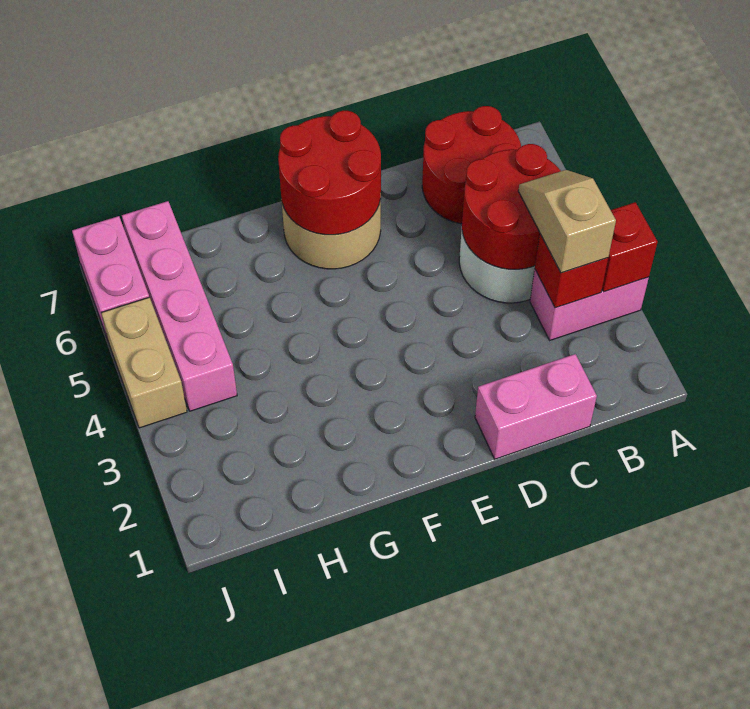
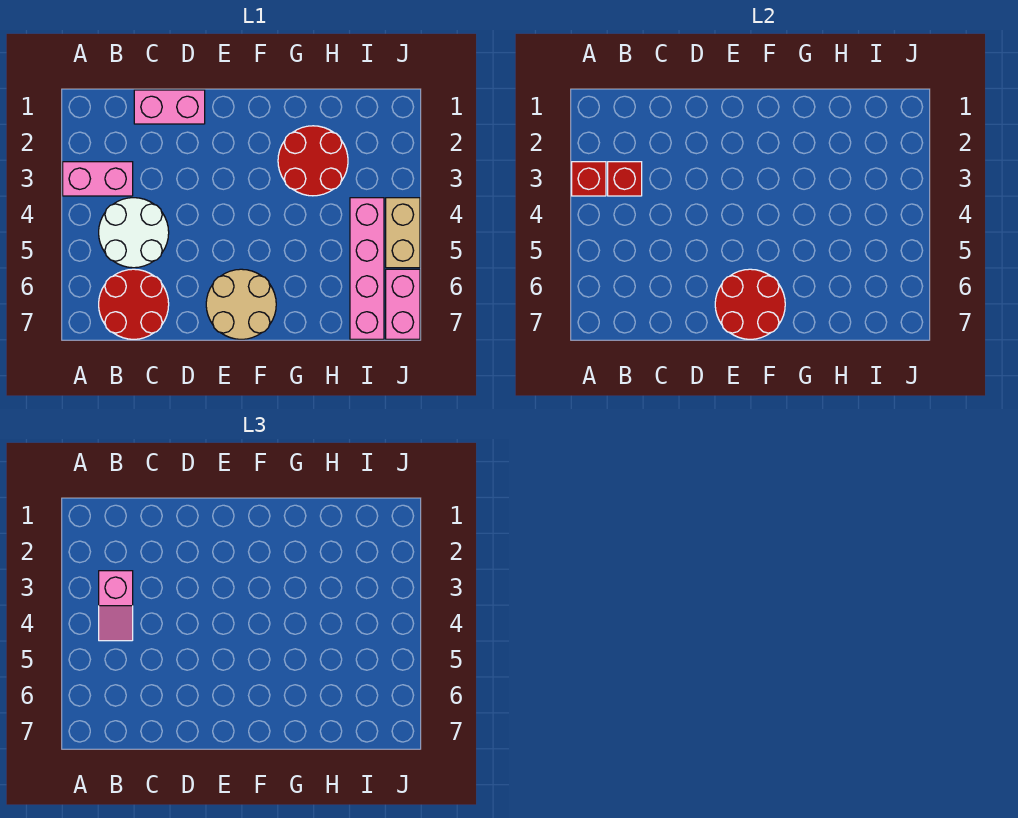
tan 1x2 slope [518,170,616,273] -> pink 1x2 slope [99,571,133,641]
red 2x2 round brick [462,144,561,269] -> red 2x2 round brick moved to [278,126,348,196]

